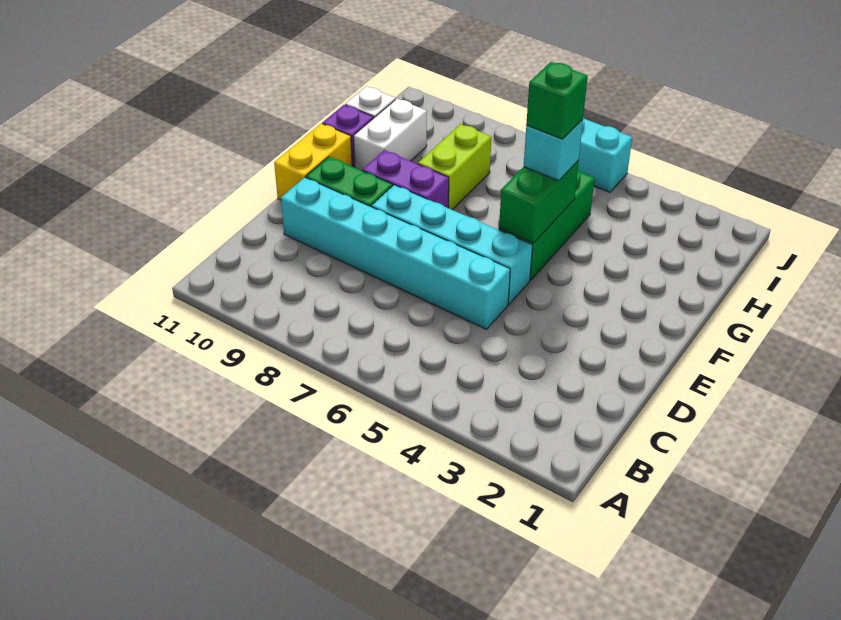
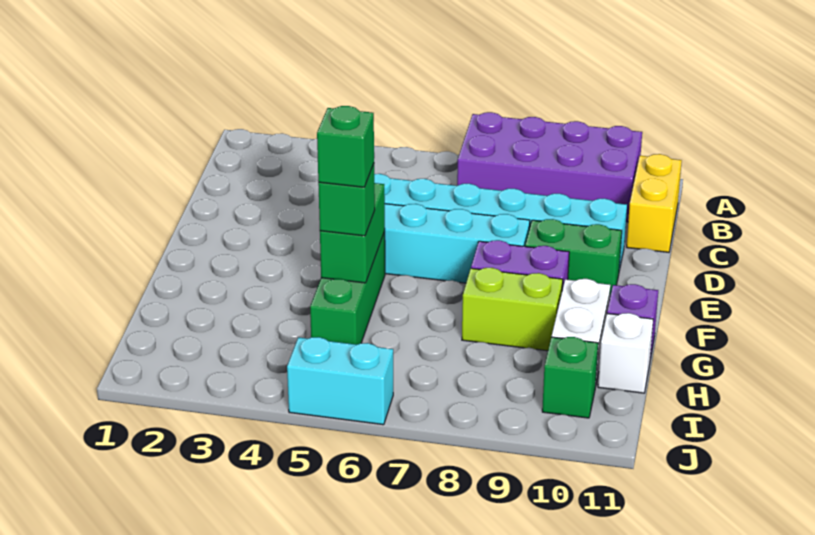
none -> purple 2x4 brick [457,112,642,222]
yellow 1x2 brick [274,124,352,200] -> yellow 1x2 brick moved to [627,154,682,252]
cyan 1x1 brick [524,119,583,181] -> green 1x1 brick [318,164,375,236]
lime 1x2 brick [418,124,491,210] -> lime 1x2 brick turned to [462,268,563,351]
none -> green 1x1 brick [542,337,598,418]

